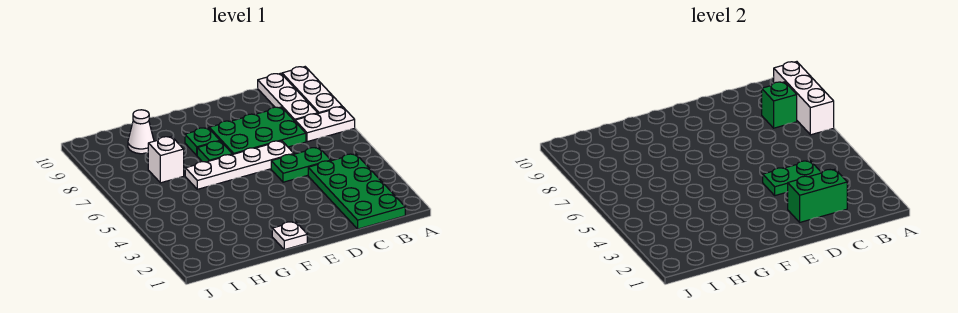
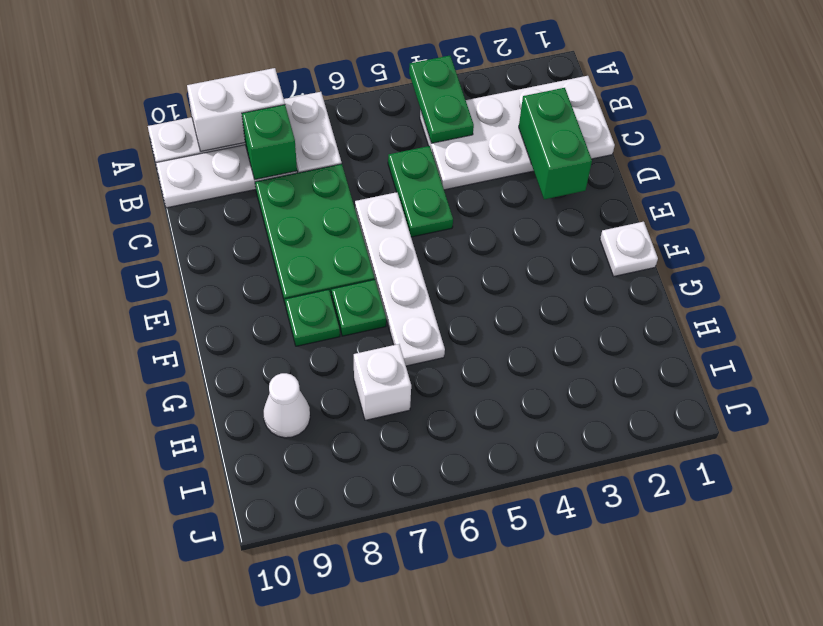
white 1x3 brick [774,62,834,135] -> white 1x2 brick [187,68,285,151]
green 2x4 plate [308,154,405,229] -> white 2x4 plate [420,76,615,190]
green 1x2 plate [763,161,821,196] -> green 1x2 plate moved to [409,56,474,143]

